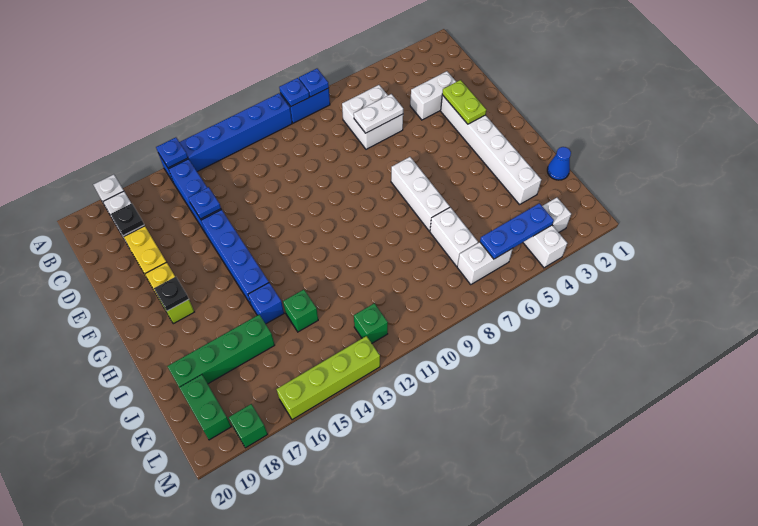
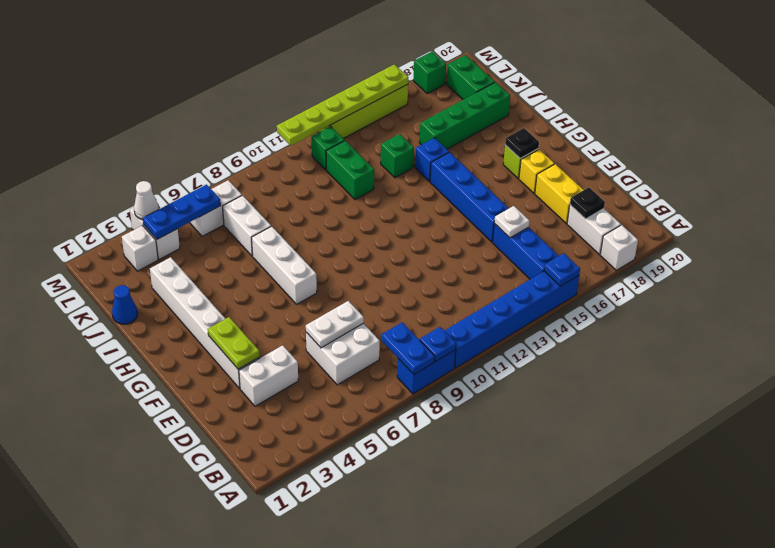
blue 1x1 plate [299,69,329,97] -> blue 1x2 plate [382,322,435,374]
blue 1x1 plate [189,187,221,219] -> white 1x1 plate [494,206,529,238]
none -> green 1x2 brick [326,141,374,200]
none -> white 1x1 cone [134,181,159,220]
none -> lime 1x6 plate [277,64,408,145]

